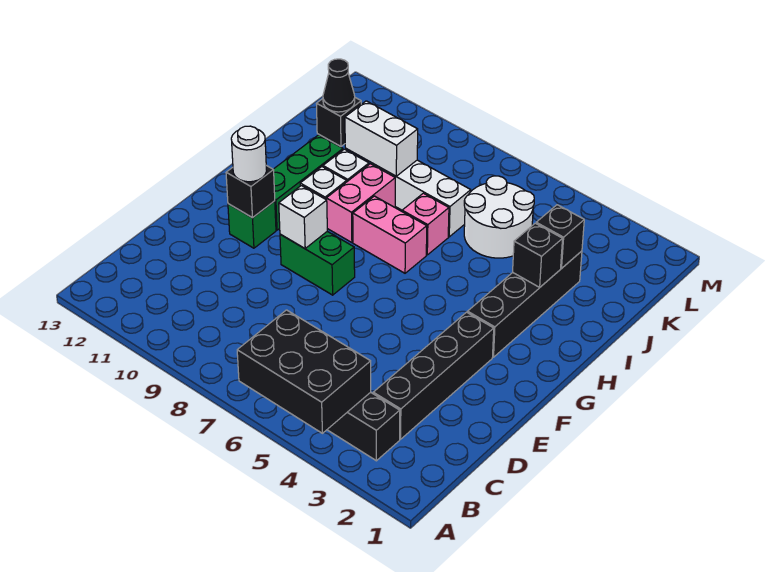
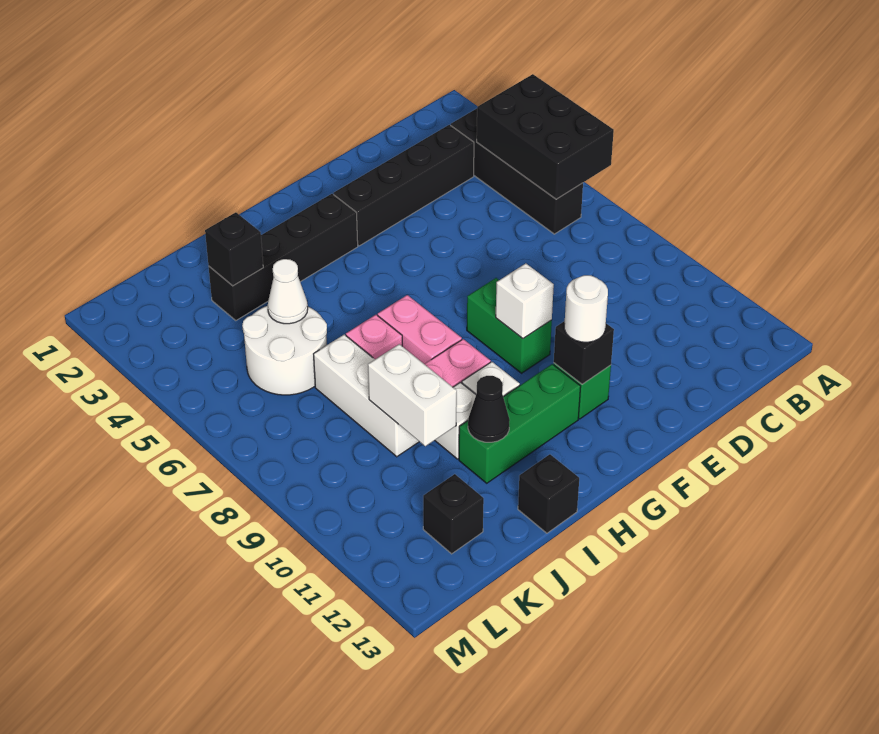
black 1x1 brick [513,223,563,287] -> black 1x1 brick moved to [518,454,579,533]
none -> white 1x1 cone [268,259,308,324]
black 1x1 cone [323,59,355,112] -> black 1x1 cone moved to [468,376,510,442]

